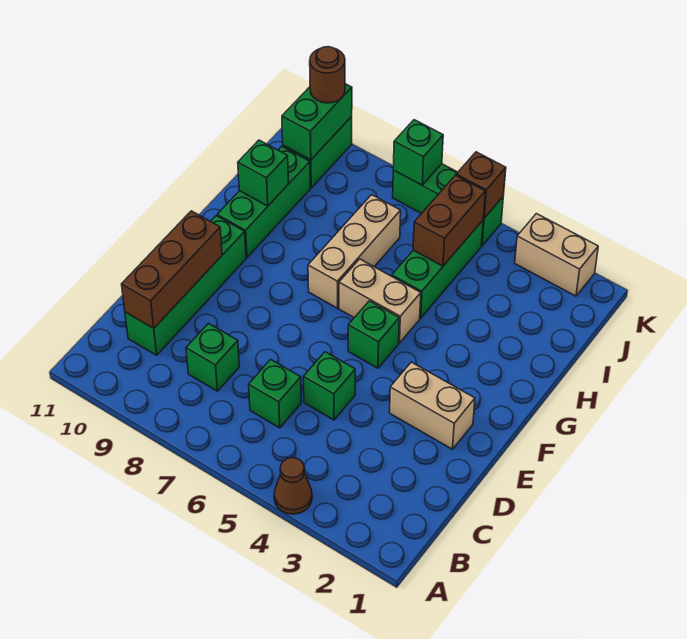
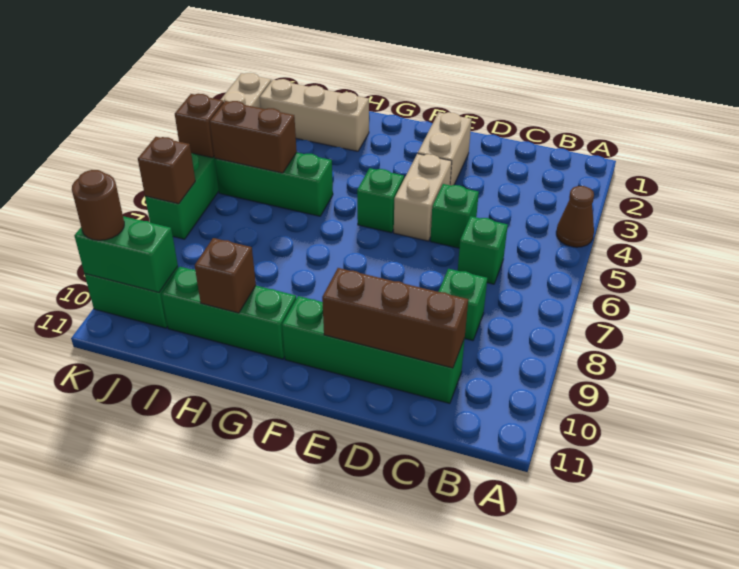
tan 1x2 brick [339,259,421,343] -> tan 1x2 brick moved to [394,154,452,241]
tan 1x3 brick [308,195,401,308] -> tan 1x3 brick moved to [260,79,369,151]
green 1x1 brick [238,140,288,206] -> brown 1x1 brick [195,238,256,313]
green 1x1 brick [393,120,443,185] -> brown 1x1 brick [138,137,195,204]

